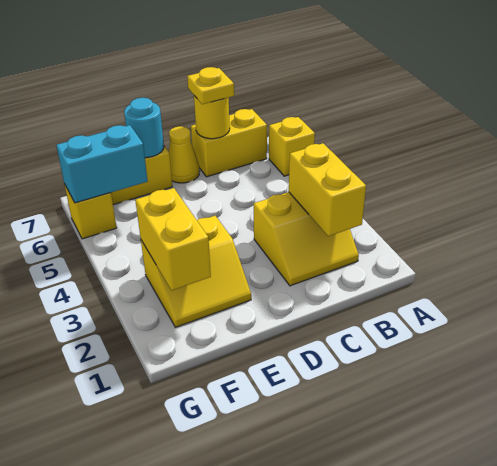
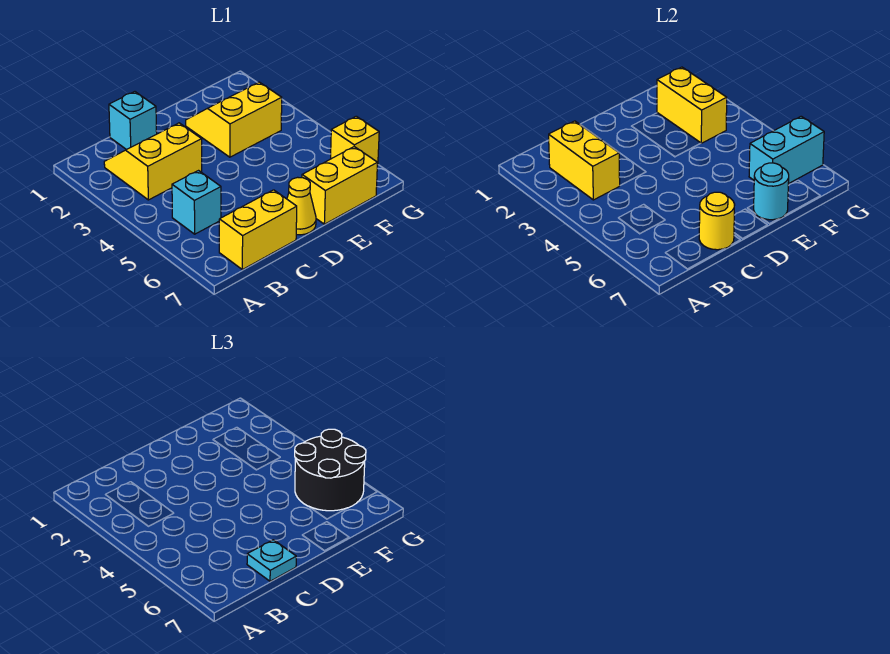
yellow 1x1 brick [269,117,315,176] -> none
none -> cyan 1x1 brick [172,171,221,234]
none -> cyan 1x1 brick [109,92,157,150]
yellow 1x1 plate [187,67,234,104] -> cyan 1x1 plate [247,540,296,581]
none -> black 2x2 round brick [295,429,366,511]

